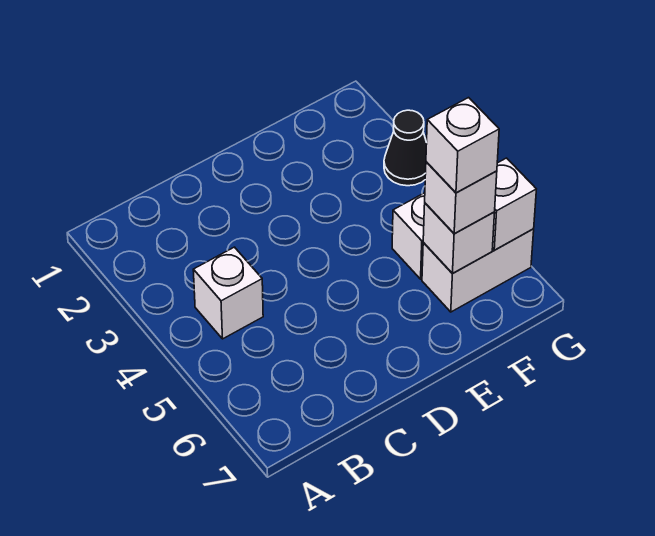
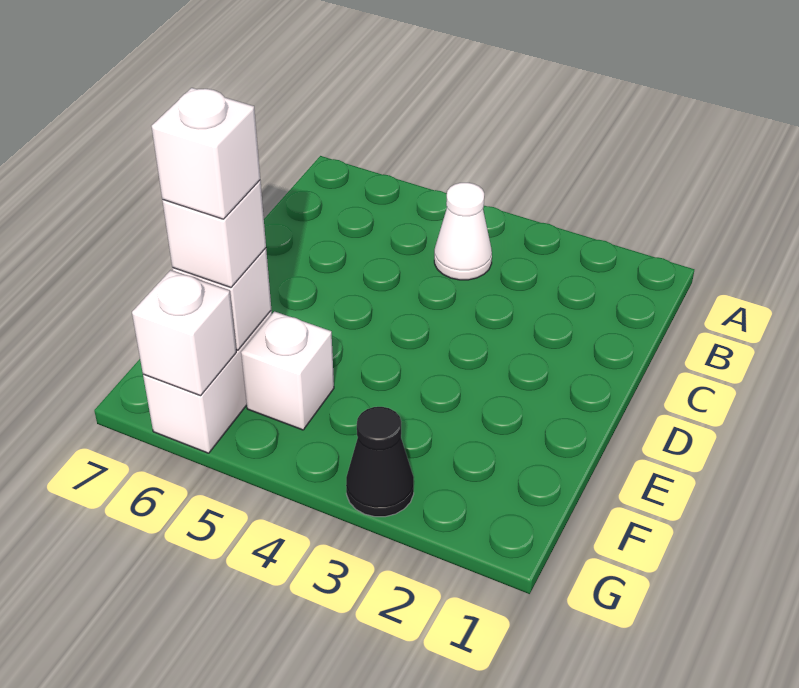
white 1x1 brick [193,247,263,339] -> white 1x1 cone [434,183,492,280]

